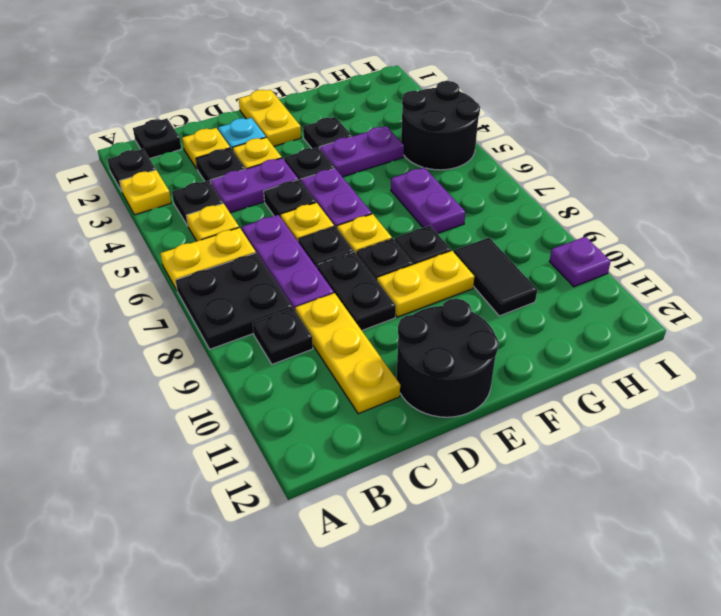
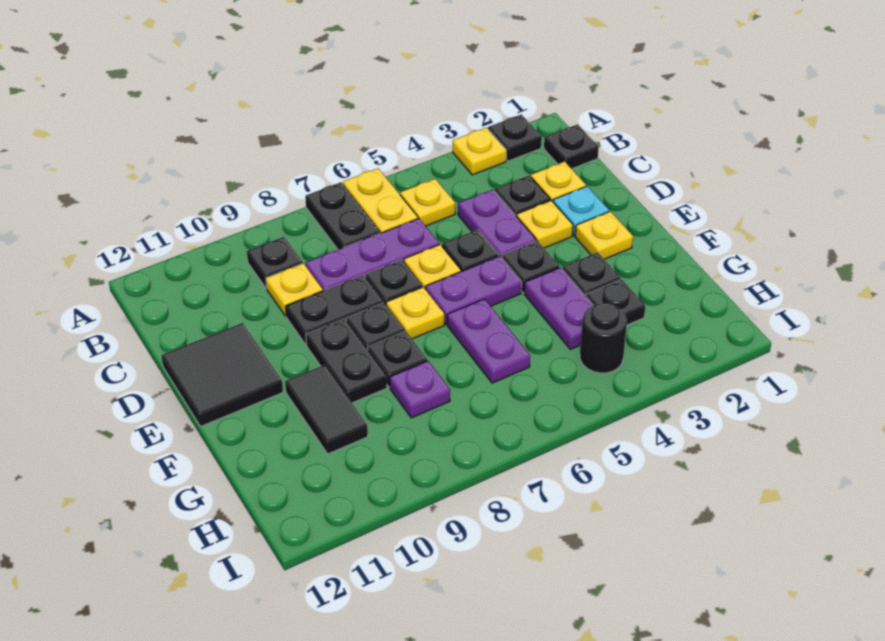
black 2x2 plate [176,253,292,349] -> black 1x2 plate [305,182,380,250]
black 1x1 plate [172,181,223,226] -> black 1x1 plate moved to [586,279,645,325]
yellow 1x3 plate [295,293,400,414] -> yellow 1x1 plate [266,263,323,316]
black 2x2 round brick [397,299,499,417] -> black 2x2 tile [161,323,283,427]
yellow 1x2 plate [239,90,301,146] -> yellow 1x1 plate [575,211,633,259]
yellow 1x2 plate [377,251,474,317] -> black 1x2 plate [306,319,387,403]
purple 1x2 plate [391,167,465,234] -> purple 1x2 plate turned to [447,299,530,383]
black 1x2 tile [454,238,537,316] -> black 1x2 tile turned to [285,365,368,454]
black 2x2 round brick [401,81,480,170] -> black 1x1 round brick [580,303,627,373]
purple 1x1 plate [549,237,611,287] -> purple 1x1 plate moved to [390,361,450,418]

